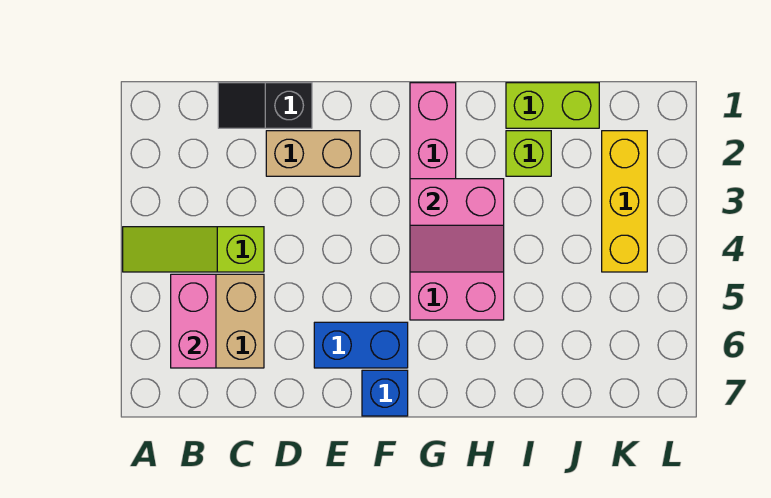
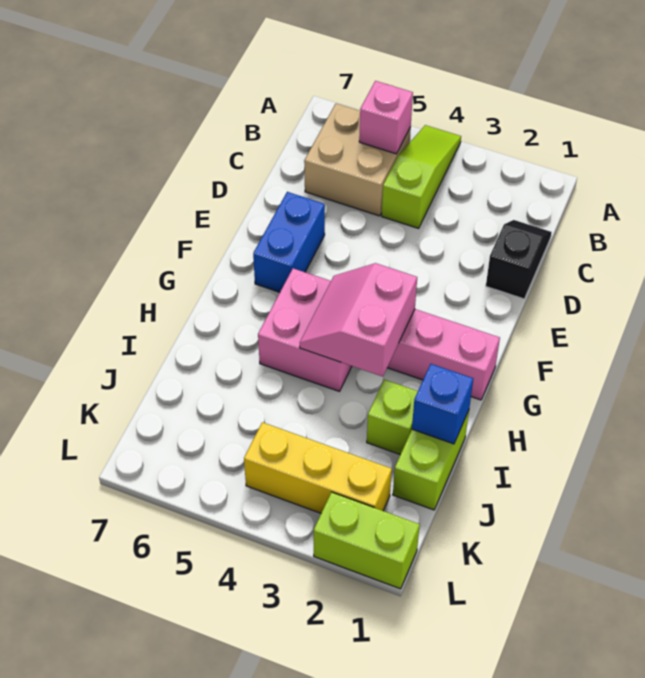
pink 1x2 brick [171,274,216,368] -> pink 1x1 brick [359,81,413,154]
tan 1x2 brick [266,131,360,176] -> none
blue 1x1 brick [362,370,408,416] -> blue 1x1 brick moved to [412,364,473,444]
none -> lime 1x2 brick [314,492,420,589]

